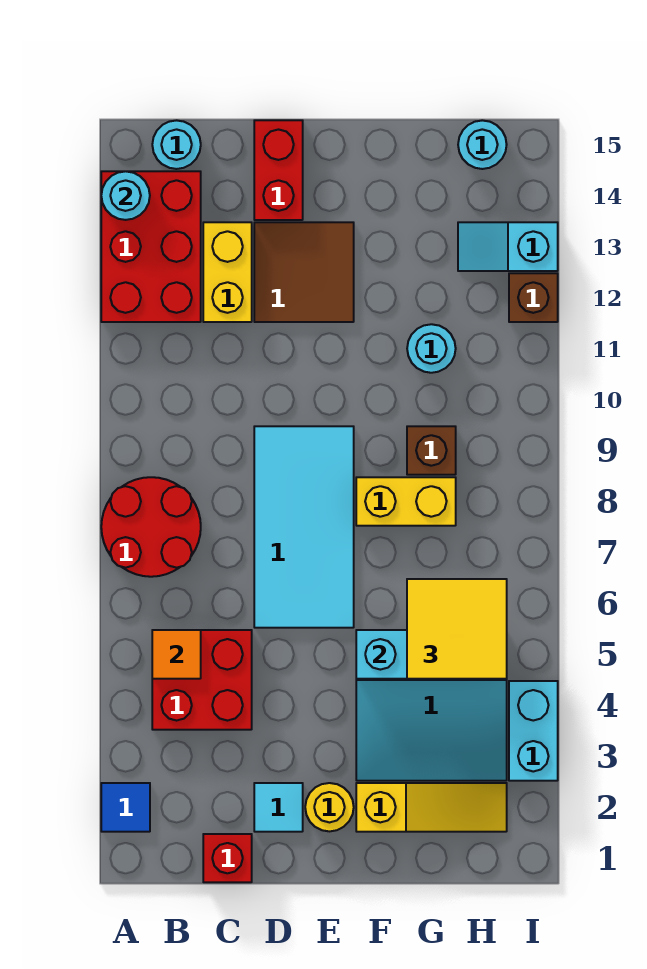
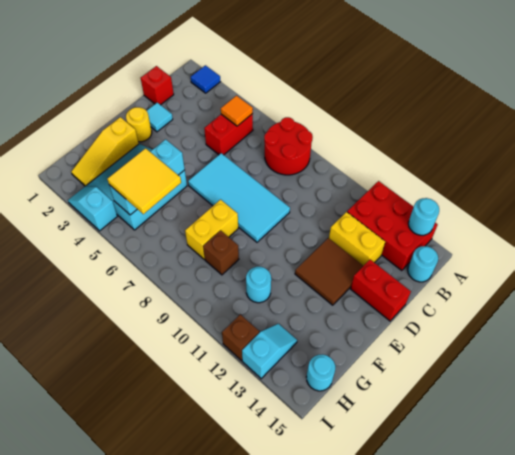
red 2x2 brick [152,630,252,730] -> red 1x2 brick [204,114,253,155]
cyan 1x2 brick [509,681,558,781] -> cyan 1x2 slope [68,186,117,231]

